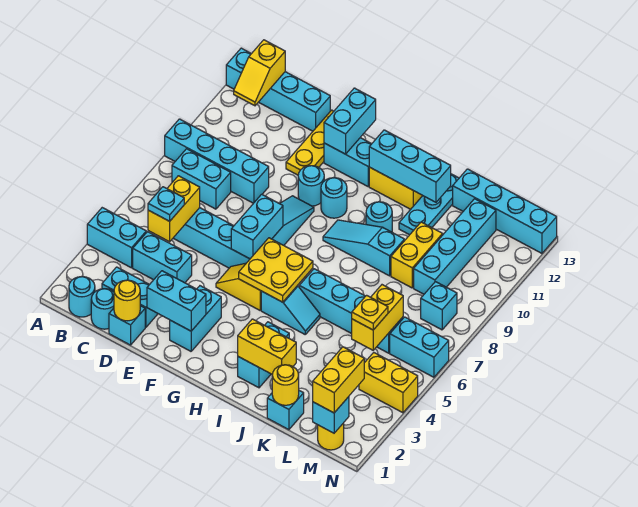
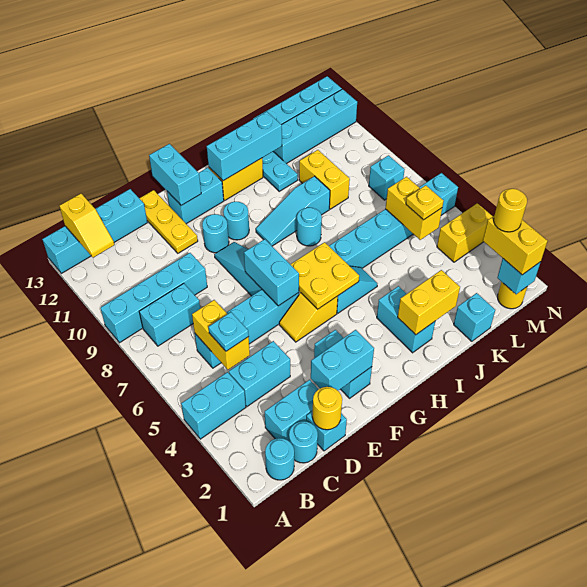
cyan 1x1 round brick [366,202,392,232] -> cyan 1x1 round brick moved to [297,208,322,246]
yellow 1x1 round brick [272,365,299,405] -> yellow 1x1 round brick moved to [494,189,527,232]
cyan 1x4 brick [414,199,496,294] -> cyan 1x4 brick turned to [273,89,357,164]

